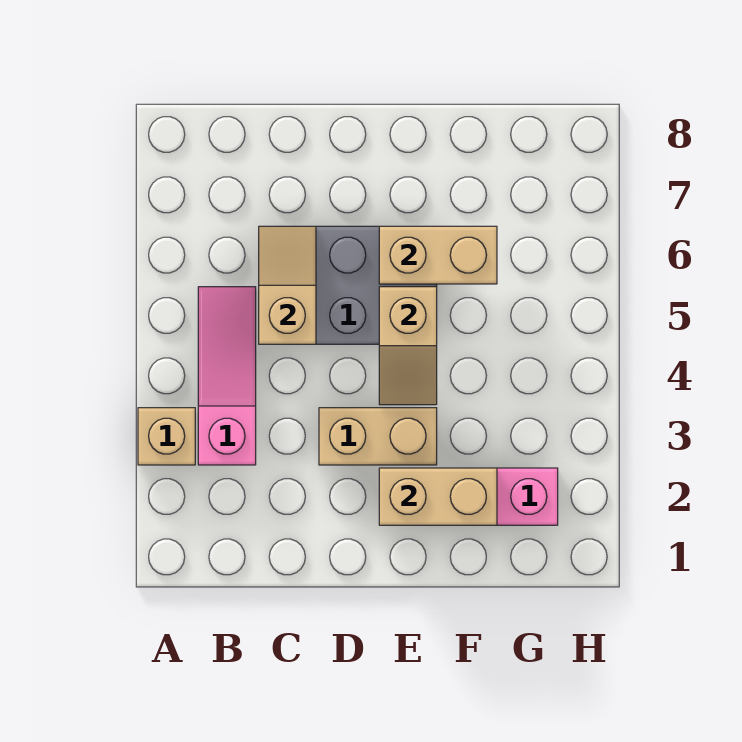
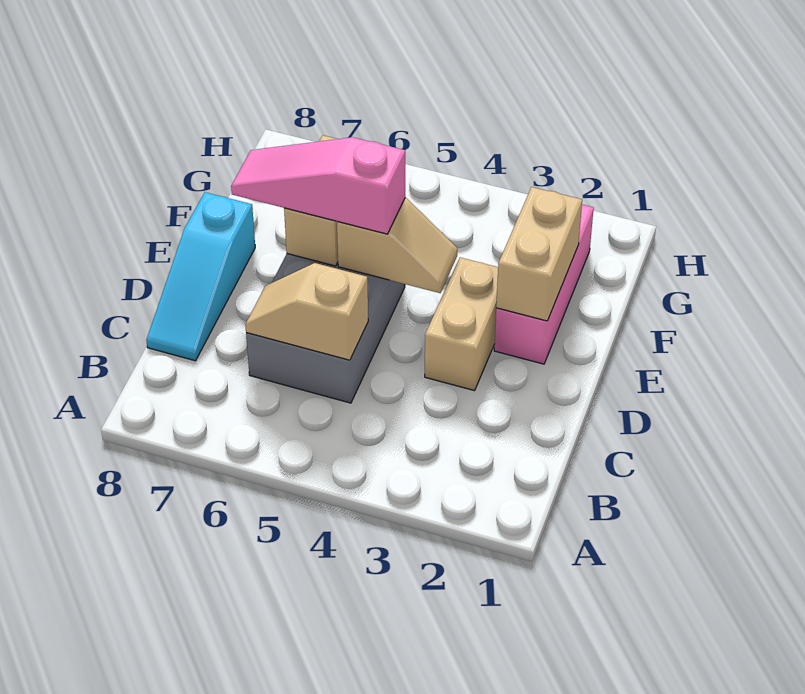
tan 1x1 brick [138,408,195,465] -> none
pink 1x3 slope [198,287,256,465] -> pink 1x3 slope moved to [231,137,405,234]
none -> cyan 1x3 slope [146,192,255,361]

